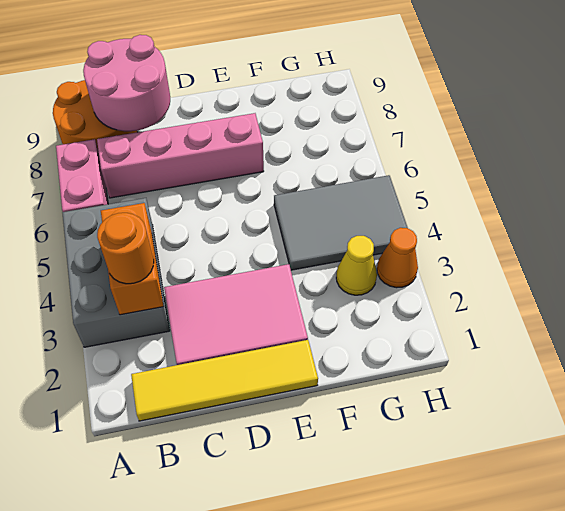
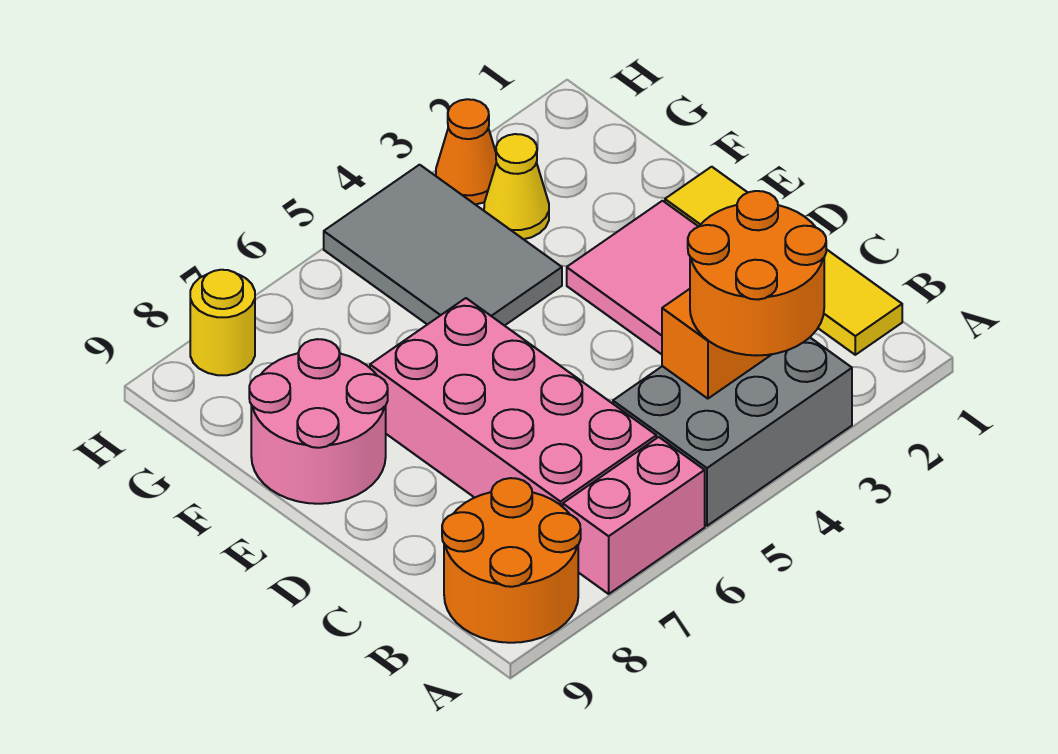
orange 1x1 round brick [97,213,154,284] -> orange 2x2 round brick [688,191,826,356]
pink 1x4 brick [97,113,264,198] -> pink 2x4 brick [370,298,656,507]
pink 2x2 round brick [83,35,170,131] -> pink 2x2 round brick moved to [249,339,388,504]
none -> yellow 1x1 round brick [190,270,255,375]

